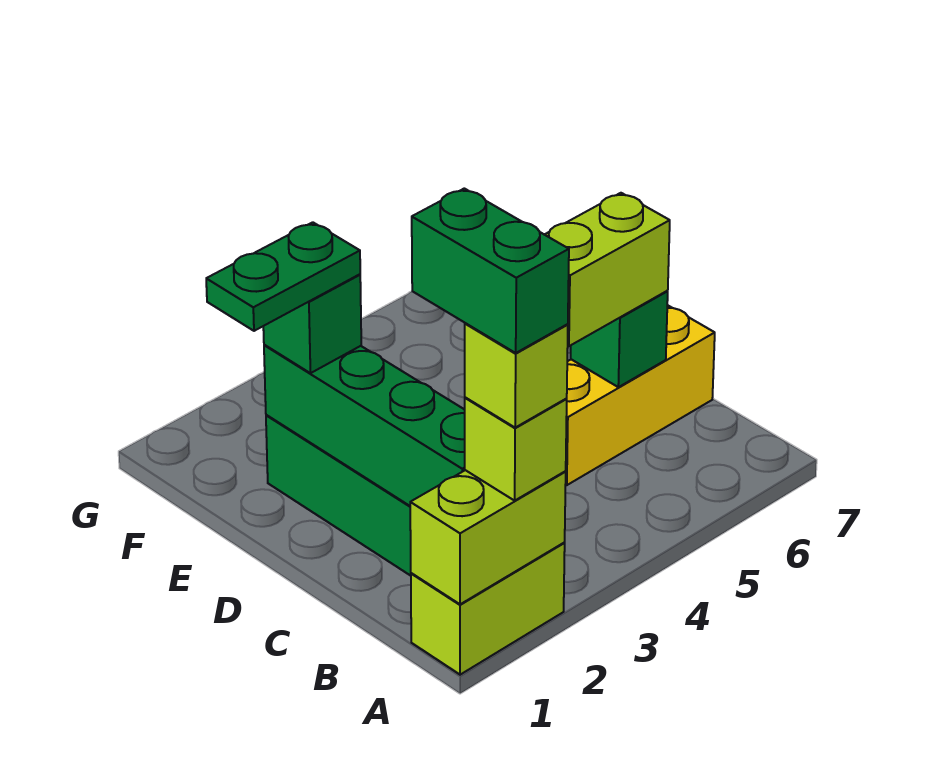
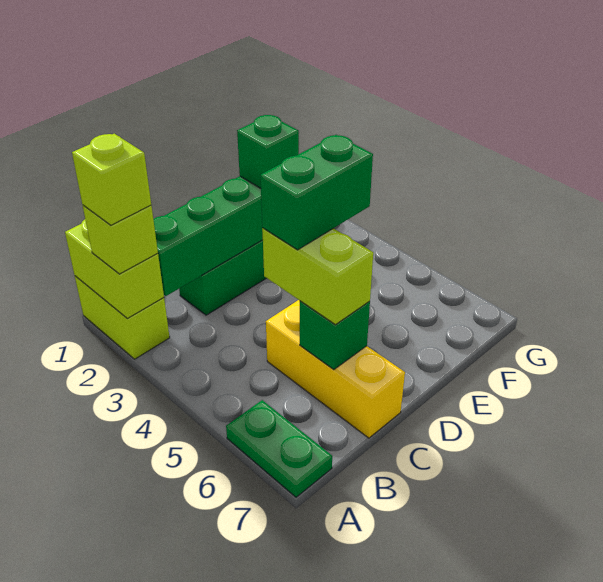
green 1x2 brick [412,188,569,353] -> green 1x2 brick moved to [260,135,373,250]
green 1x2 plate [206,222,360,331] -> green 1x2 plate moved to [226,400,332,497]

